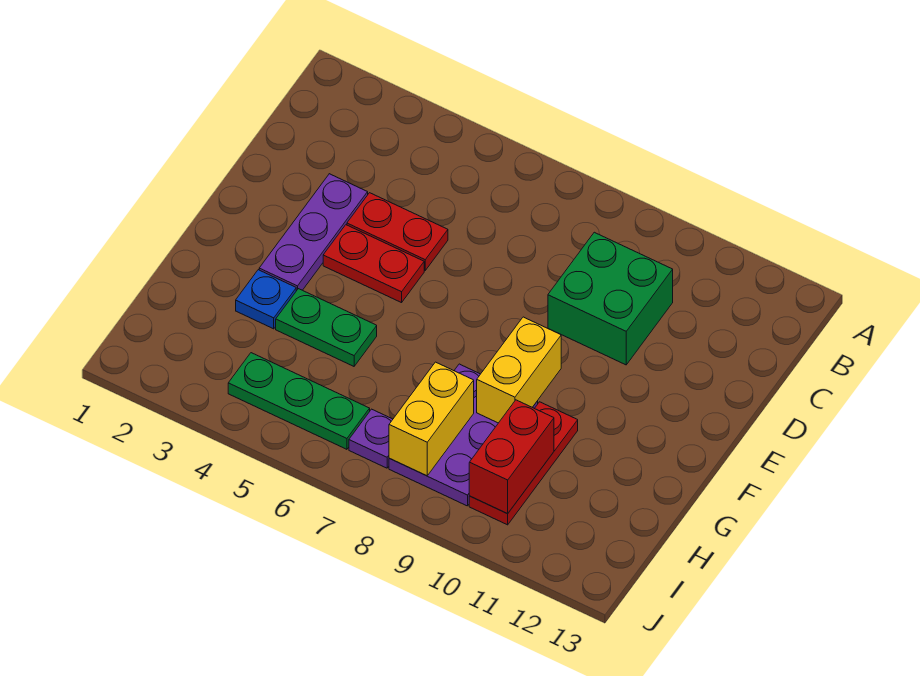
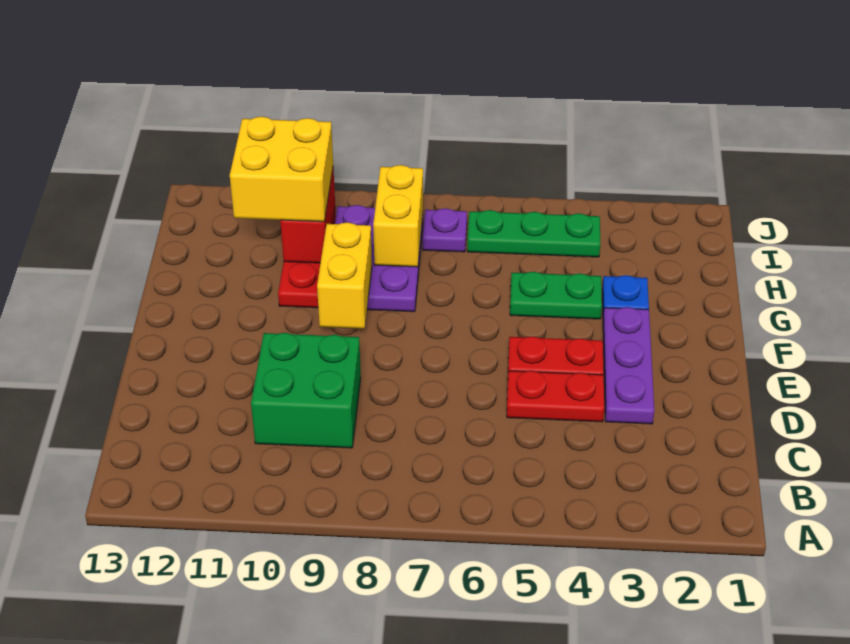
none -> yellow 2x2 brick [230,117,333,222]

